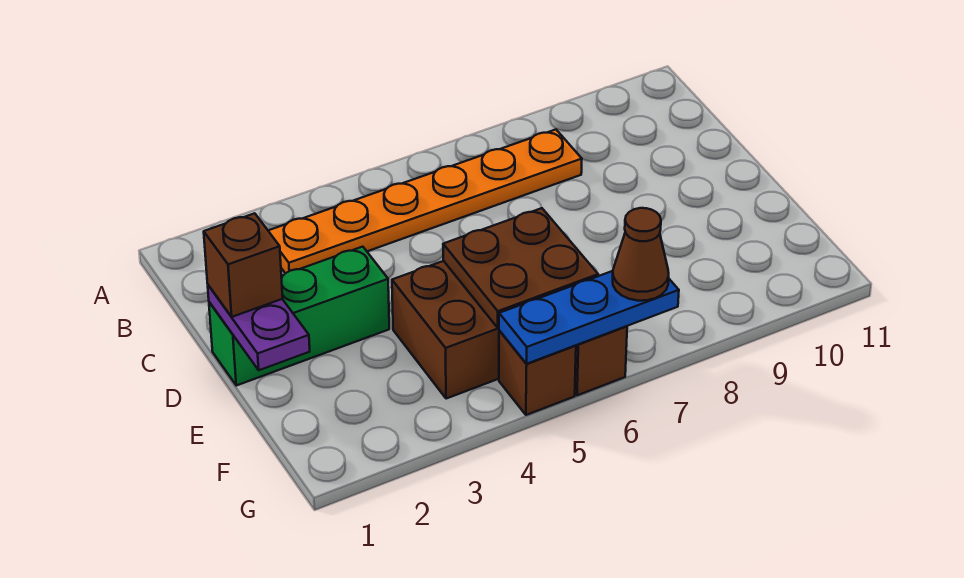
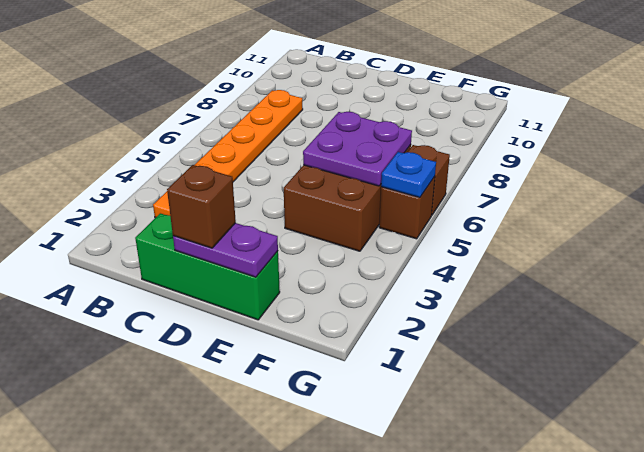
green 1x3 brick [209,247,389,386] -> green 1x3 brick turned to [135,213,280,320]
brown 2x2 plate [443,208,598,328] -> purple 2x2 plate [303,112,412,186]
blue 1x3 plate [499,271,679,364] -> blue 1x1 plate [381,152,436,197]
brown 1x1 cone [613,208,669,301] -> none

